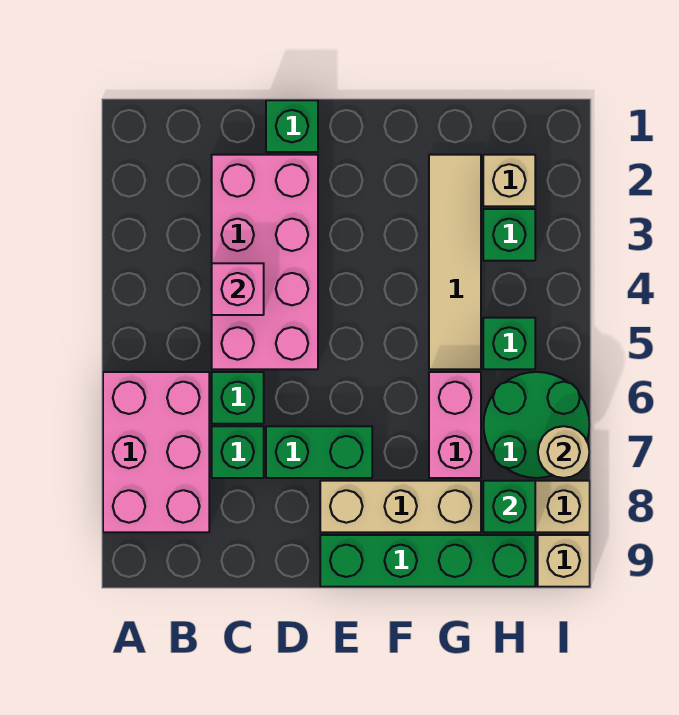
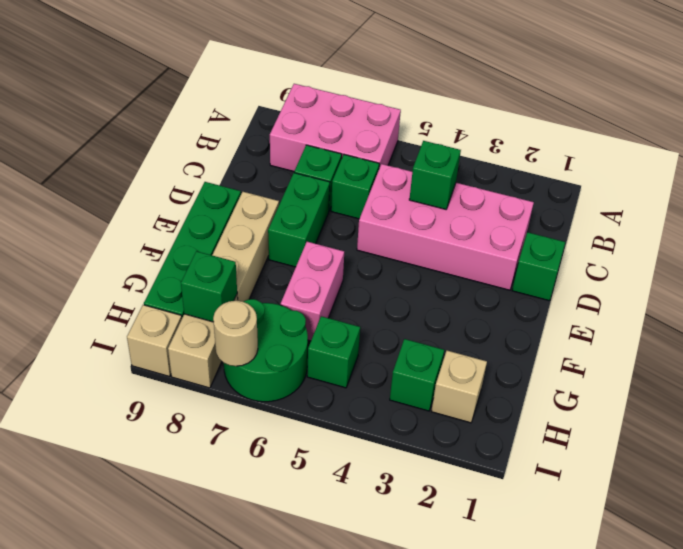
pink 1x1 brick [212,263,264,315] -> green 1x1 brick [409,141,461,209]
tan 1x4 tile [429,155,481,369] -> none
pink 1x2 brick [429,372,481,478] -> pink 1x2 brick turned to [281,242,344,341]

